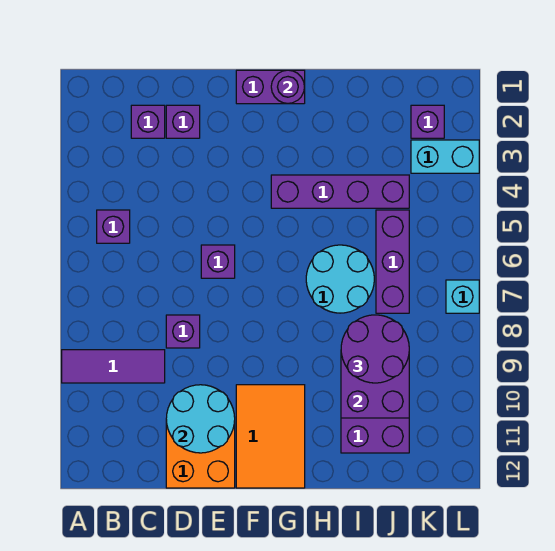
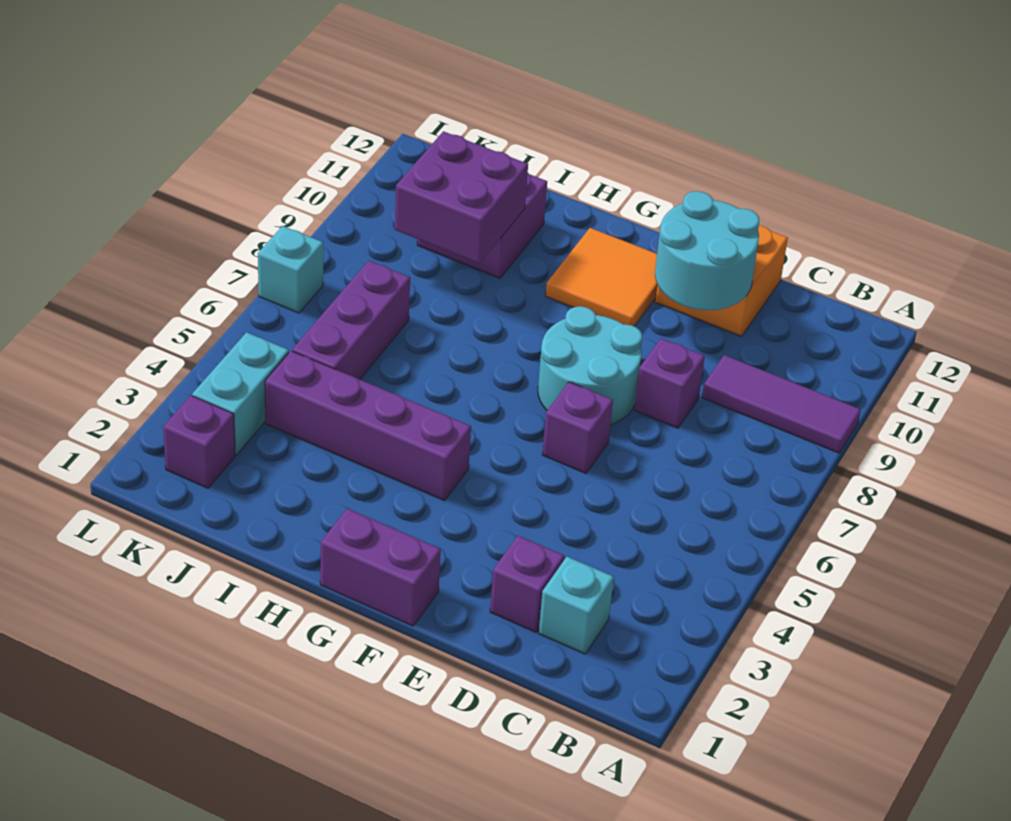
purple 1x1 brick [97,210,130,243] -> none
purple 1x1 brick [131,105,165,138] -> cyan 1x1 brick [539,557,614,654]
orange 2x3 tile [236,385,305,488] -> orange 2x2 tile [546,228,657,326]
purple 1x1 round brick [271,70,305,104] -> none
cyan 2x2 round brick [306,245,374,313] -> cyan 2x2 round brick moved to [538,306,642,425]
purple 2x2 round brick [341,315,409,383] -> none
cyan 1x2 brick [411,140,479,173] -> cyan 1x2 brick turned to [192,332,289,455]

